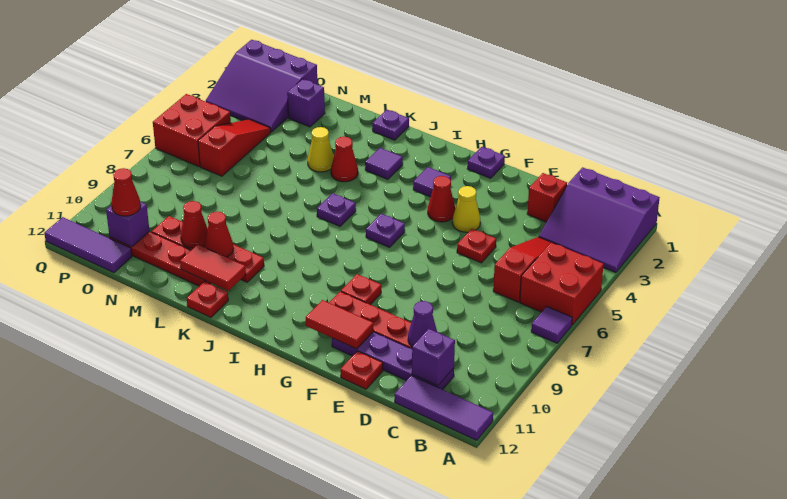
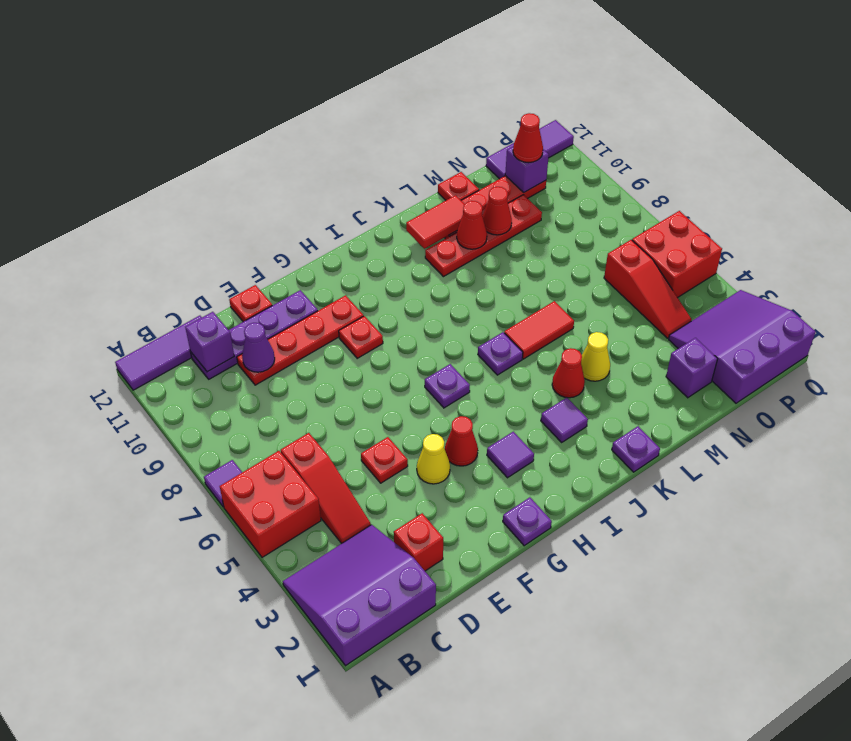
red 1x2 tile [306,300,373,349] -> red 1x2 tile moved to [504,301,574,359]
red 1x1 plate [187,282,228,317] -> red 1x1 plate moved to [438,172,479,200]

